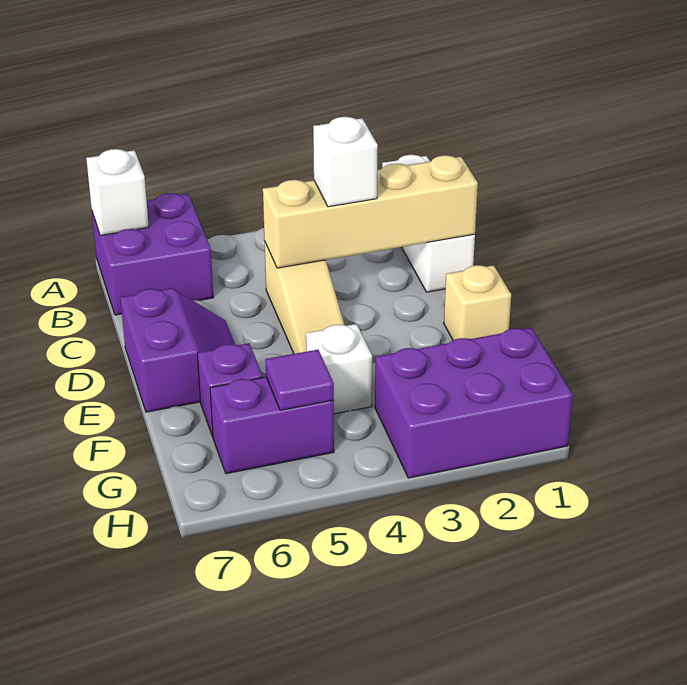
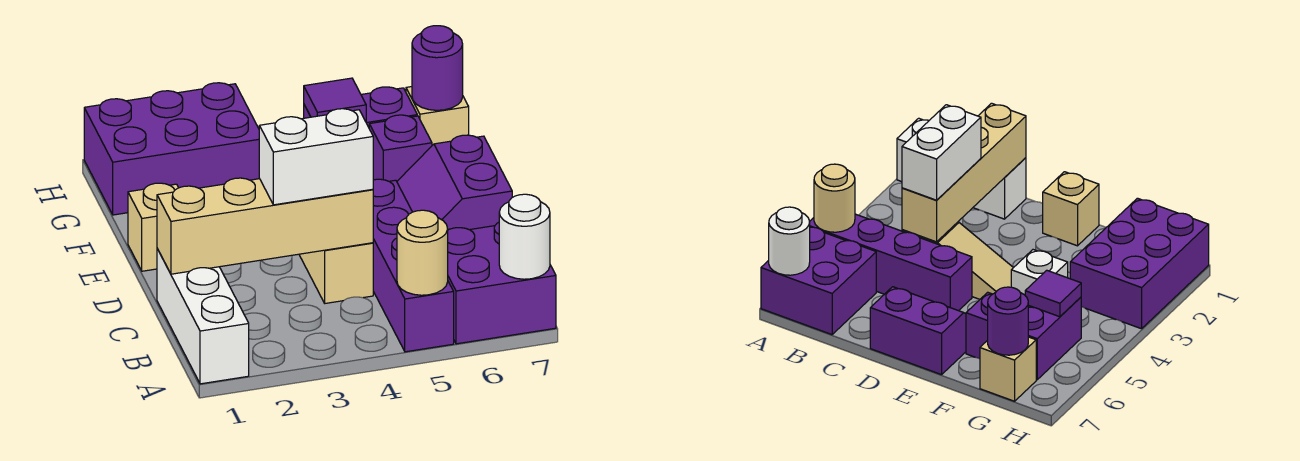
none -> purple 1x4 brick [373,179,454,352]
none -> tan 1x1 round brick [397,210,448,295]
white 1x1 brick [86,149,149,235] -> white 1x1 round brick [499,194,550,279]
white 1x1 brick [313,117,378,207] -> white 1x2 brick [259,109,373,205]
none -> tan 1x1 brick [406,87,469,145]
none -> purple 1x1 round brick [412,26,463,110]

